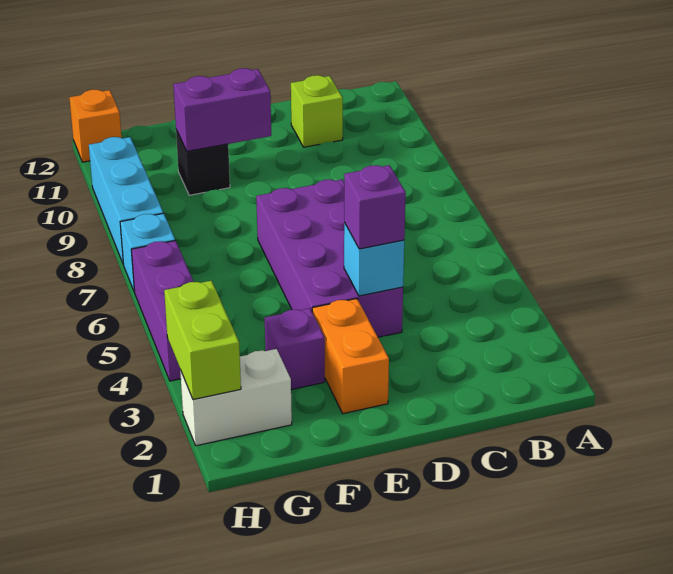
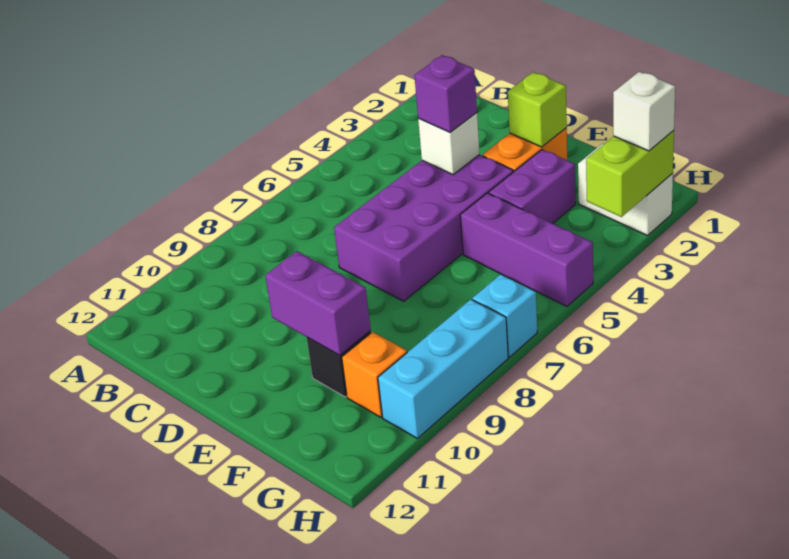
lime 1x1 brick [291,75,343,147] -> lime 1x1 brick moved to [508,72,567,147]
cyan 1x1 brick [344,223,404,296] -> white 1x1 brick [418,113,480,175]
purple 1x1 brick [265,308,325,390] -> purple 1x2 brick [489,150,576,223]
none -> white 1x1 brick [613,72,675,151]
purple 1x3 brick [131,241,194,381] -> purple 1x3 brick turned to [460,193,593,306]
orange 1x1 brick [69,90,122,162] -> orange 1x1 brick moved to [342,332,407,417]

